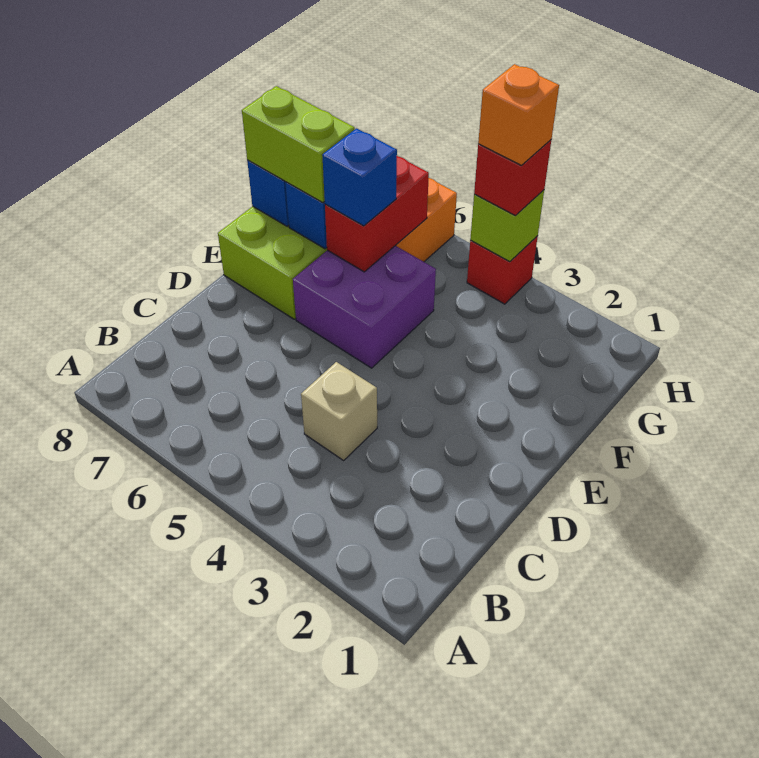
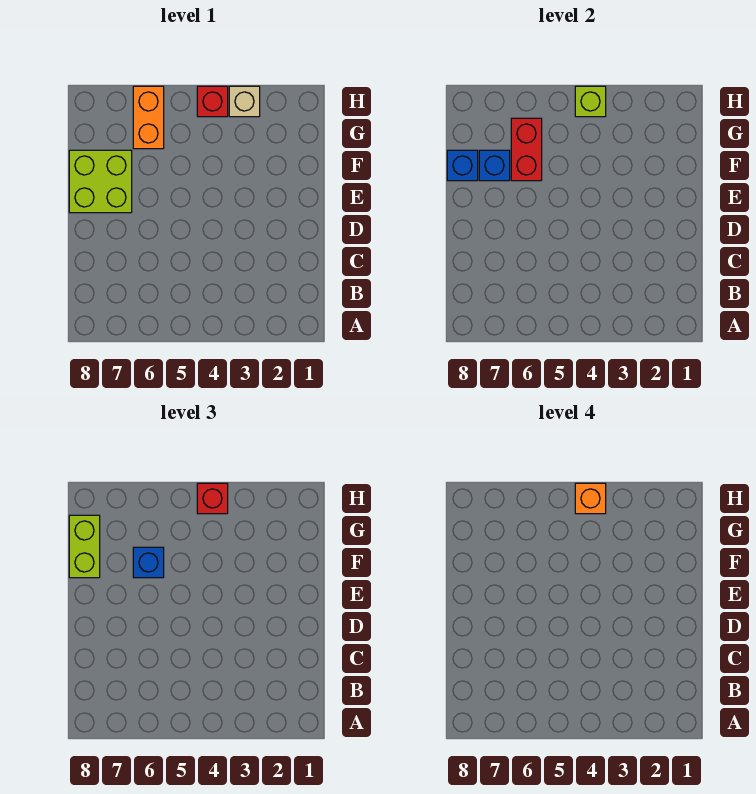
tan 1x1 brick [301,362,377,460] -> tan 1x1 brick moved to [229,86,260,117]
purple 2x2 brick [293,246,436,368] -> none
lime 1x2 brick [242,86,355,203] -> lime 1x2 brick turned to [69,515,100,578]

